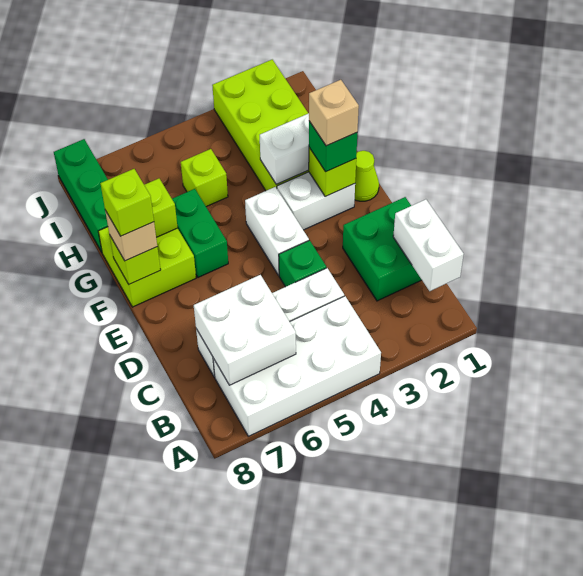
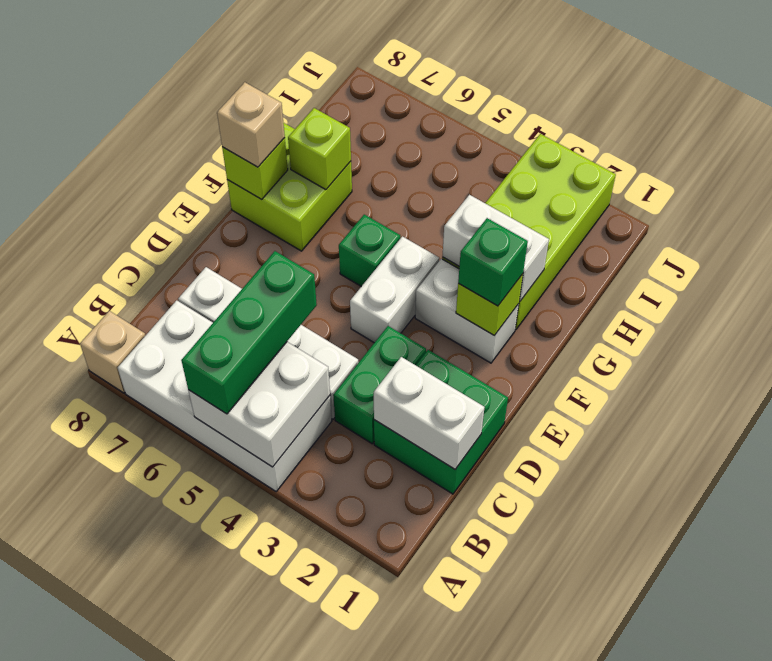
white 1x2 brick [393,199,464,291] -> white 1x2 brick turned to [374,357,485,469]
white 2x2 brick [194,275,296,385] -> white 2x2 brick moved to [188,342,330,467]
green 1x1 brick [279,240,326,287] -> green 1x1 brick moved to [339,215,400,286]
lime 1x1 cone [355,151,379,201] -> none
tan 1x1 brick [309,80,359,146] -> tan 1x1 brick moved to [80,311,145,393]
green 1x2 brick [172,189,228,277] -> green 1x2 brick moved to [333,326,426,444]
lime 1x1 brick [100,169,154,236] -> none
lime 1x1 brick [181,149,228,207] -> none
green 1x3 brick [54,139,108,252] -> green 1x3 brick moved to [181,251,317,414]

